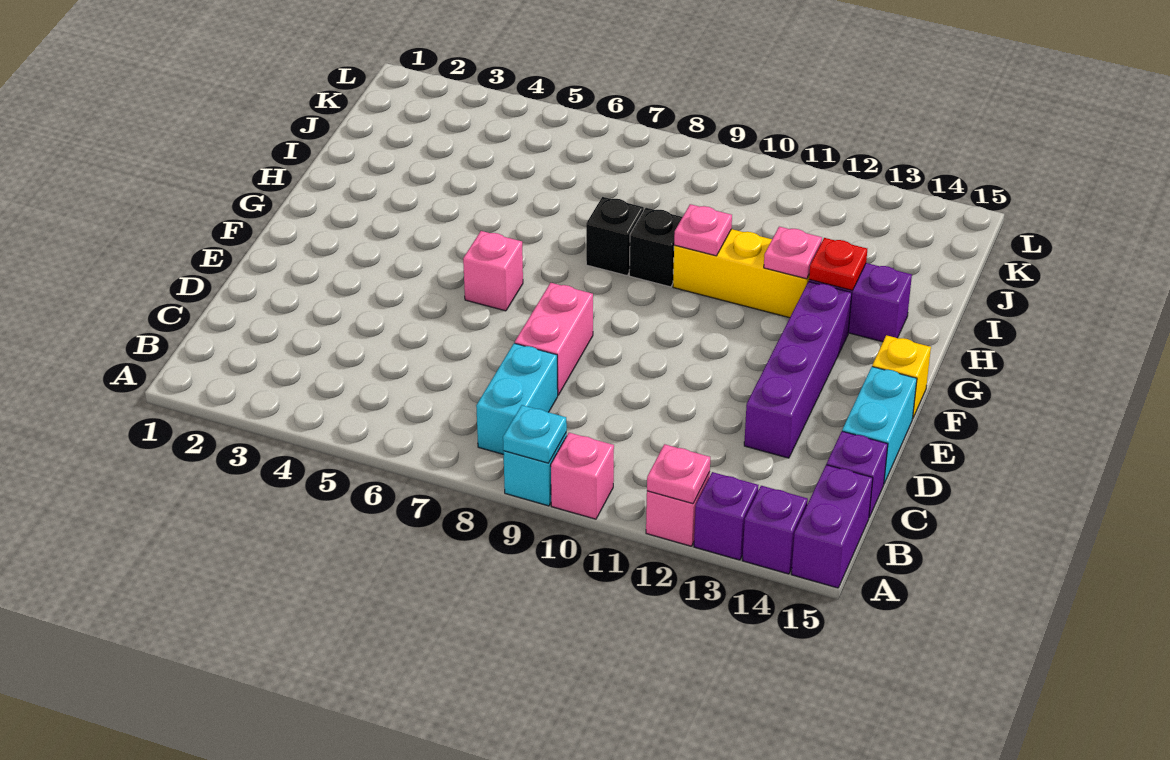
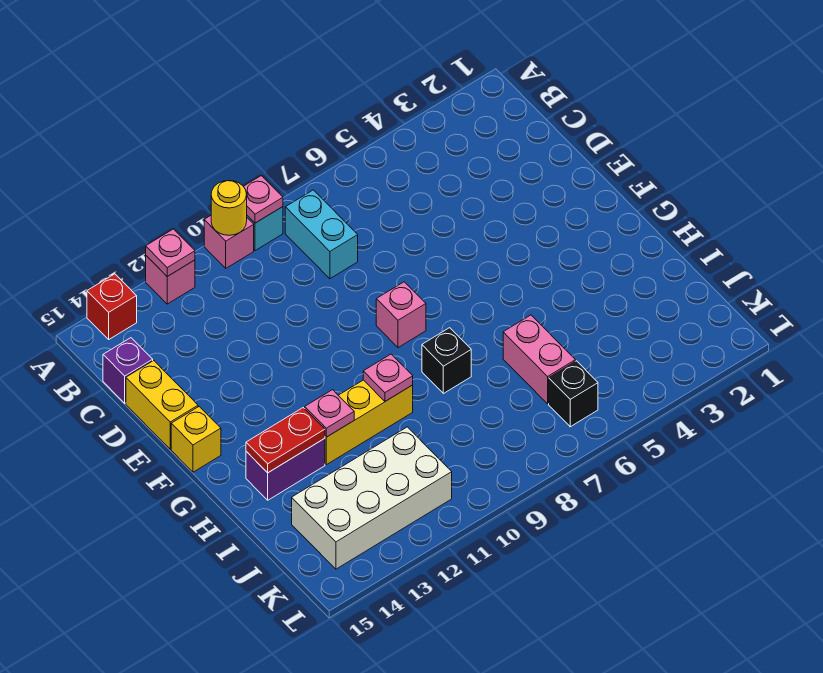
cyan 1x1 plate [503,405,567,463] -> pink 1x1 plate [243,176,283,223]
none -> yellow 1x1 round brick [211,180,247,235]
purple 1x1 brick [694,472,758,560] -> none
purple 1x1 brick [742,486,808,574] -> red 1x1 brick [87,274,137,339]
purple 1x2 brick [791,465,873,588] -> none
pink 1x2 brick [515,283,593,395] -> pink 1x2 brick moved to [503,315,575,404]
purple 1x4 brick [744,281,852,458] -> none
cyan 1x2 brick [842,367,917,483] -> yellow 1x2 brick [126,361,198,449]
pink 1x1 brick [463,231,523,311] -> pink 1x1 brick moved to [376,282,426,348]
black 1x1 brick [629,208,682,287] -> black 1x1 brick moved to [549,361,598,427]
red 1x1 plate [809,238,867,290] -> red 1x2 plate [246,408,325,473]
none -> white 2x4 brick [292,427,452,569]

